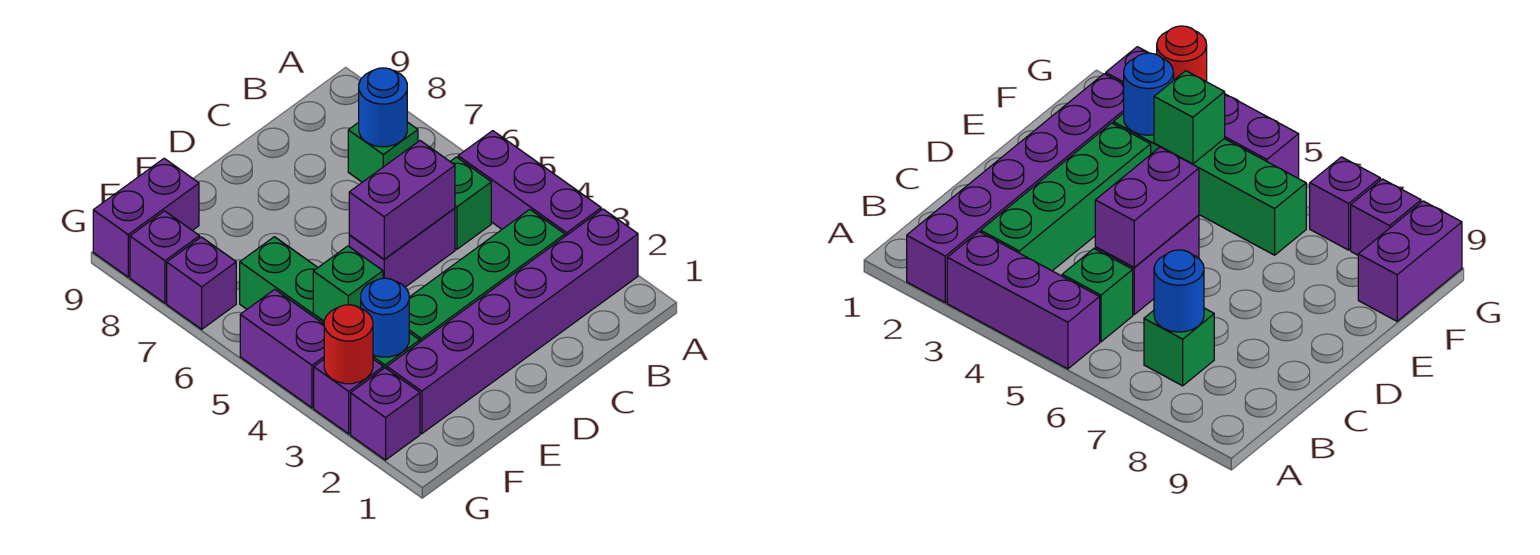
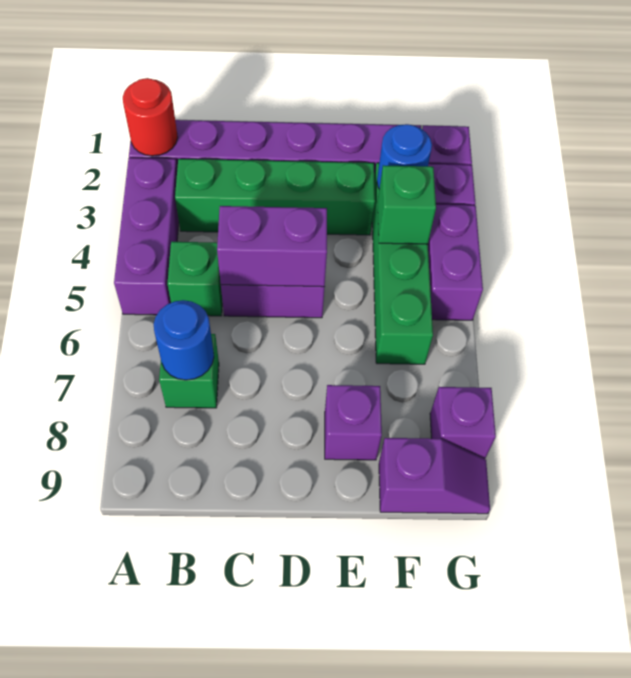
purple 1x2 brick [93,158,199,277] -> purple 1x2 slope [379,438,490,514]
red 1x1 round brick [324,305,373,384] -> red 1x1 round brick moved to [123,78,178,156]
purple 1x1 brick [167,237,236,329] -> purple 1x1 brick moved to [325,385,382,460]

